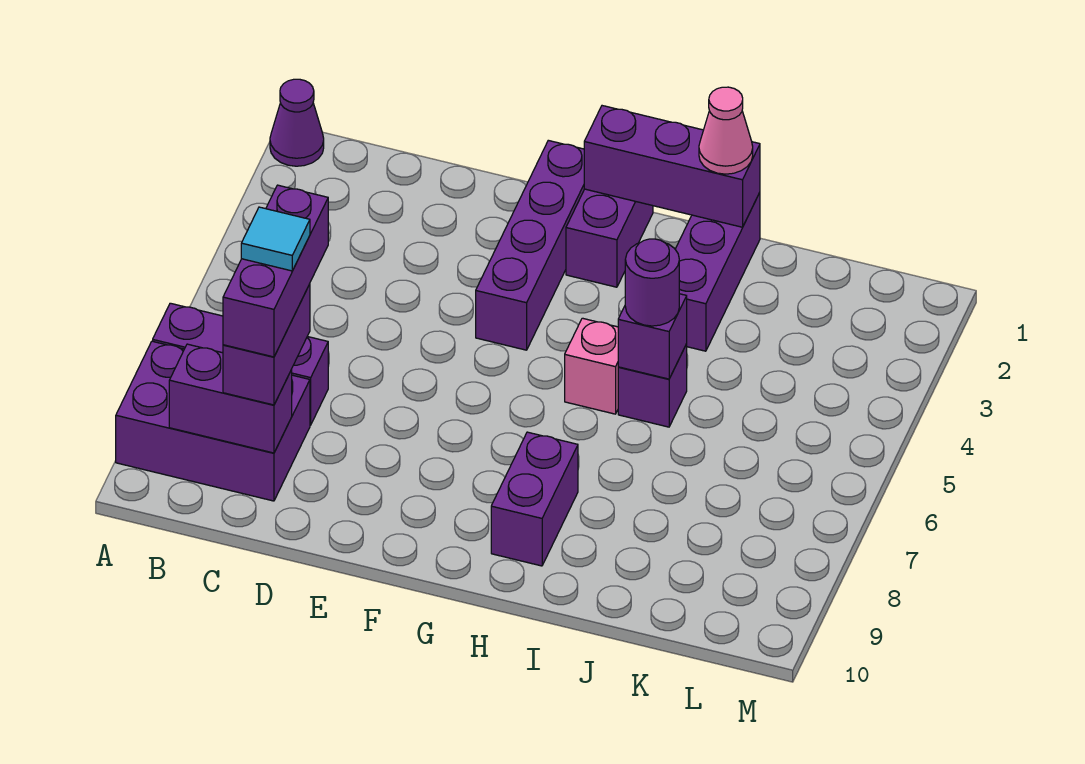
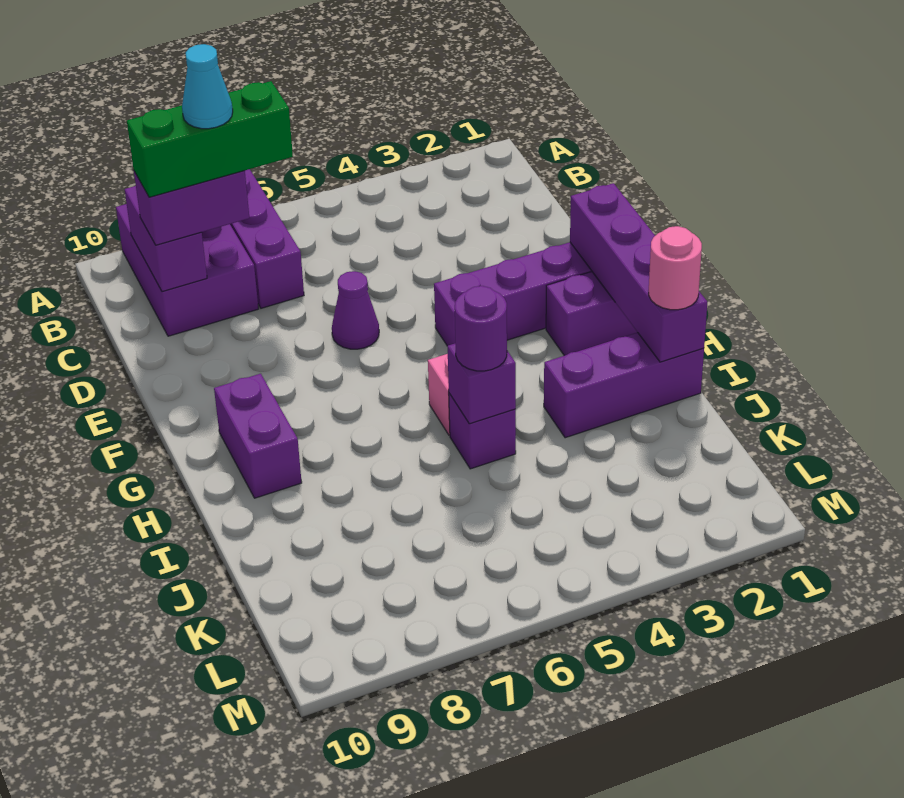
purple 1x1 cone [270,79,324,166] -> purple 1x1 cone moved to [332,271,379,349]
purple 1x3 brick [223,185,328,357] -> green 1x3 brick [127,81,293,197]
cyan 1x1 tile [241,207,310,271] -> cyan 1x1 cone [182,44,233,129]
purple 1x3 brick [584,106,760,227] -> purple 1x4 brick [570,183,707,362]
purple 1x2 brick [491,432,578,566] -> purple 1x2 brick turned to [214,374,302,498]
pink 1x1 cone [699,87,753,174] -> pink 1x1 round brick [649,226,702,310]

